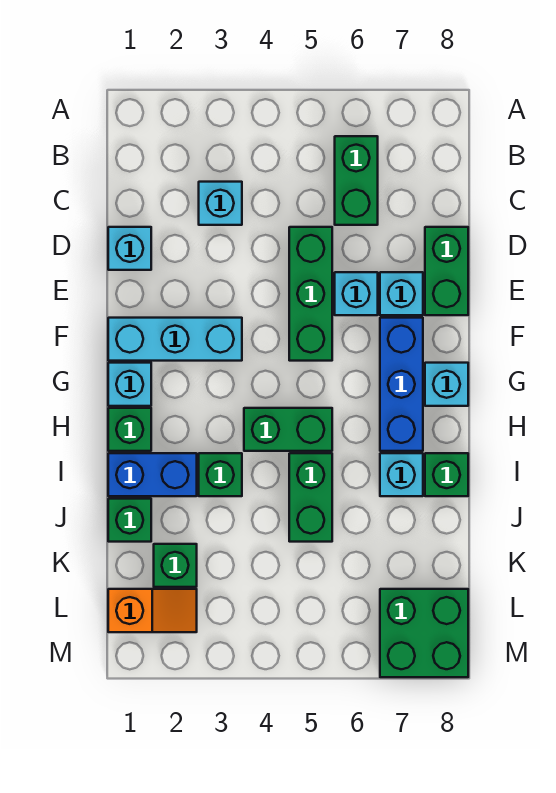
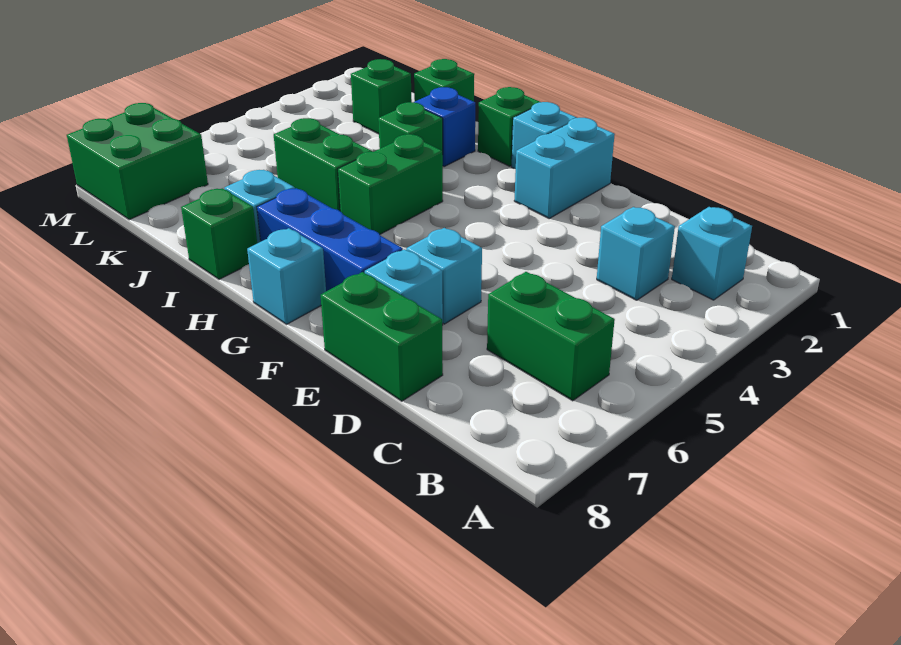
cyan 1x1 brick [108,227,151,270] -> cyan 1x1 brick moved to [672,207,752,300]
green 1x3 brick [289,227,332,361] -> none
cyan 1x3 brick [108,318,242,361] -> cyan 1x2 brick [514,118,615,218]
blue 1x2 brick [108,453,197,496] -> blue 1x1 brick [414,87,475,166]
orange 1x2 slope [108,589,197,632] -> none

